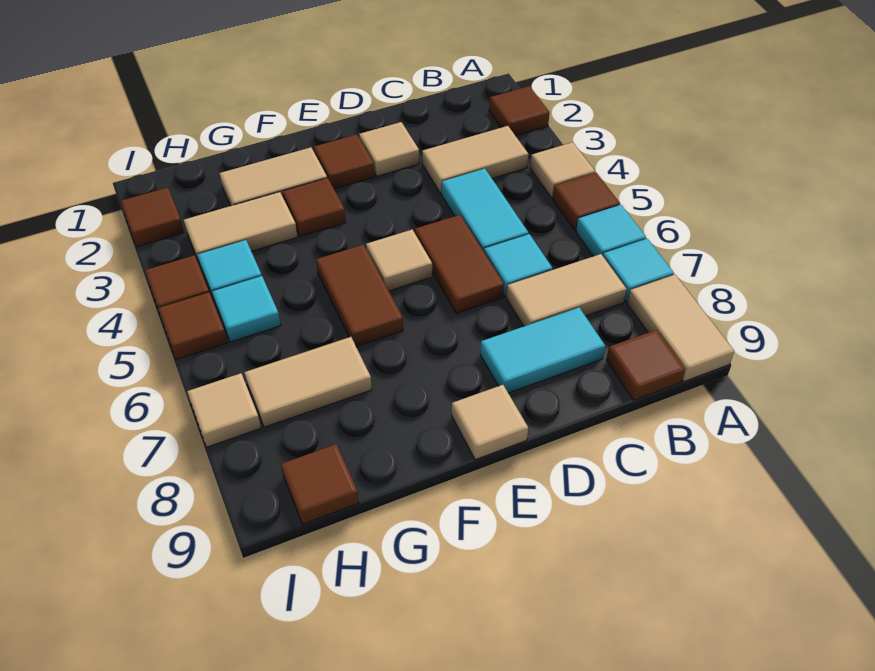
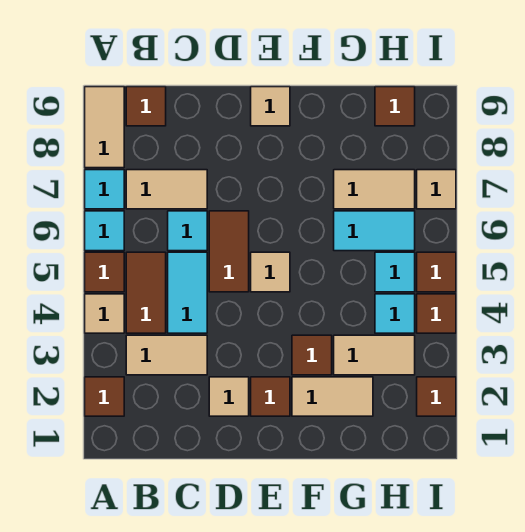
cyan 1x2 tile [480,308,605,393] -> cyan 1x2 tile moved to [334,211,415,251]
brown 1x2 tile [316,245,403,347] -> brown 1x2 tile moved to [126,252,166,333]

